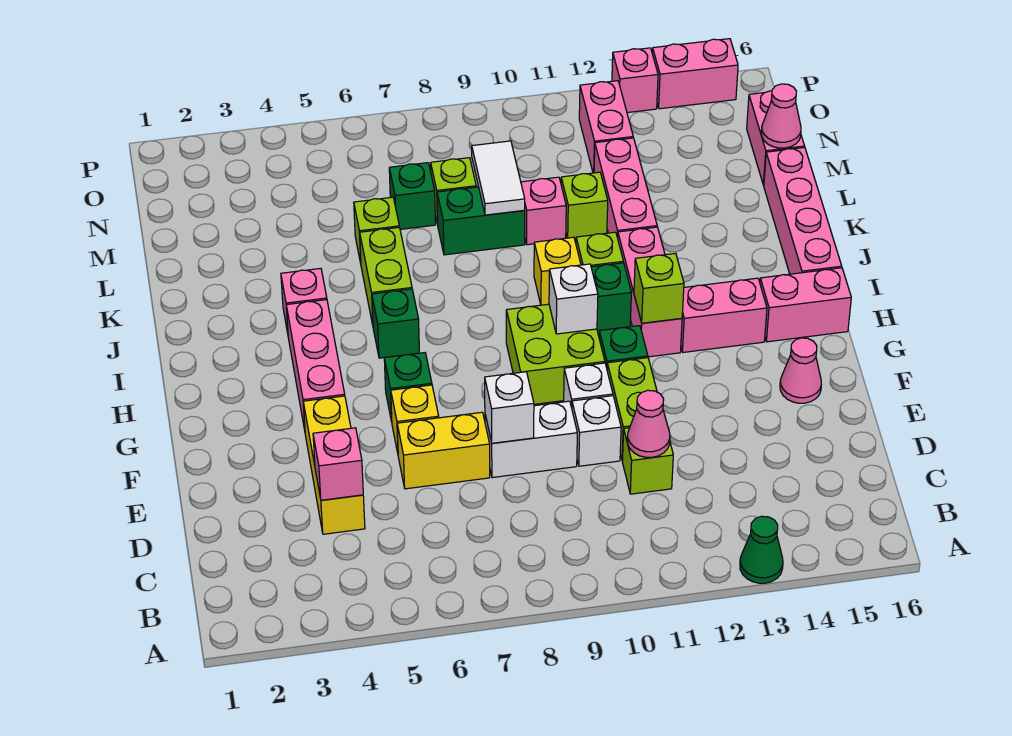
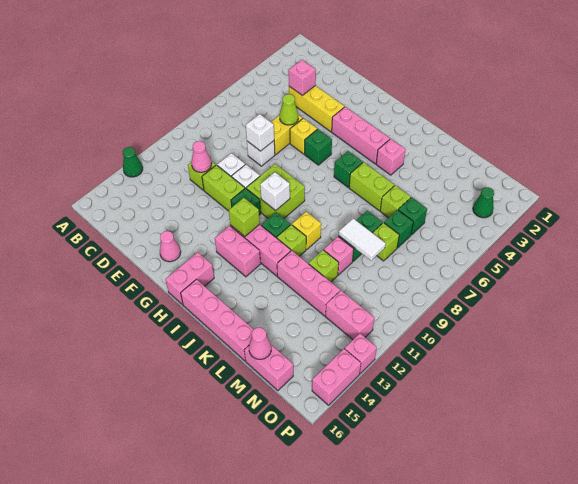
none -> lime 1x1 cone [279,94,298,125]
white 1x2 brick [485,401,577,478] -> white 1x1 brick [247,141,275,166]
pink 1x2 brick [681,278,767,352] -> pink 1x2 brick turned to [215,226,261,277]
none -> green 1x1 brick [398,197,427,235]
none -> green 1x1 cone [473,187,494,218]

